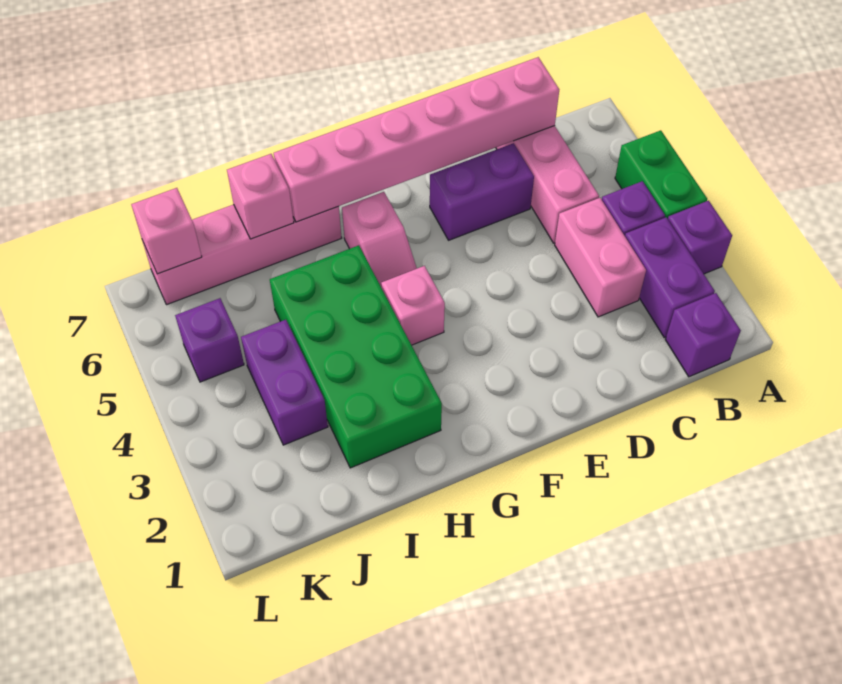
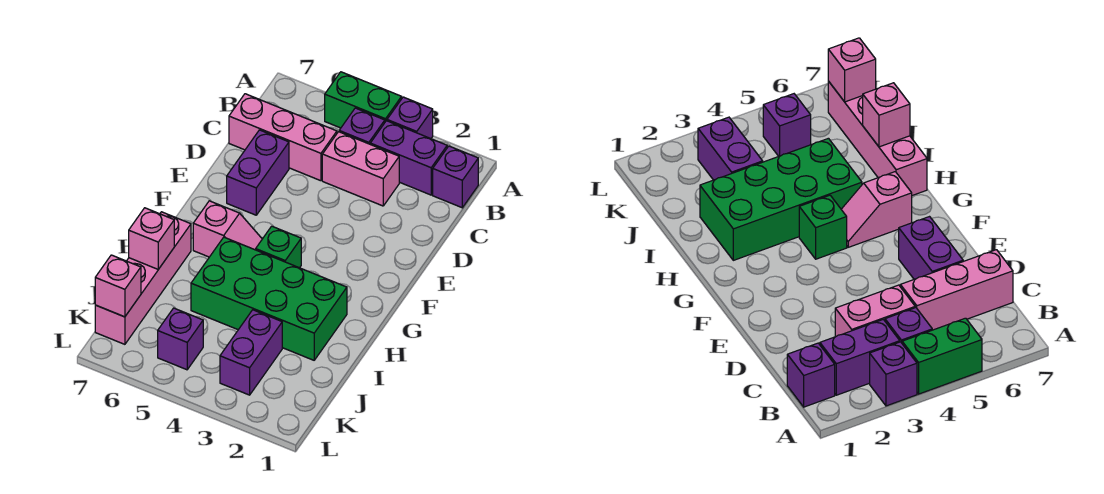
pink 1x6 brick [274,57,559,222] -> none
pink 1x1 brick [381,266,445,345] -> green 1x1 brick [256,226,301,268]
purple 1x2 brick [241,320,328,445] -> purple 1x2 brick turned to [220,310,282,395]

